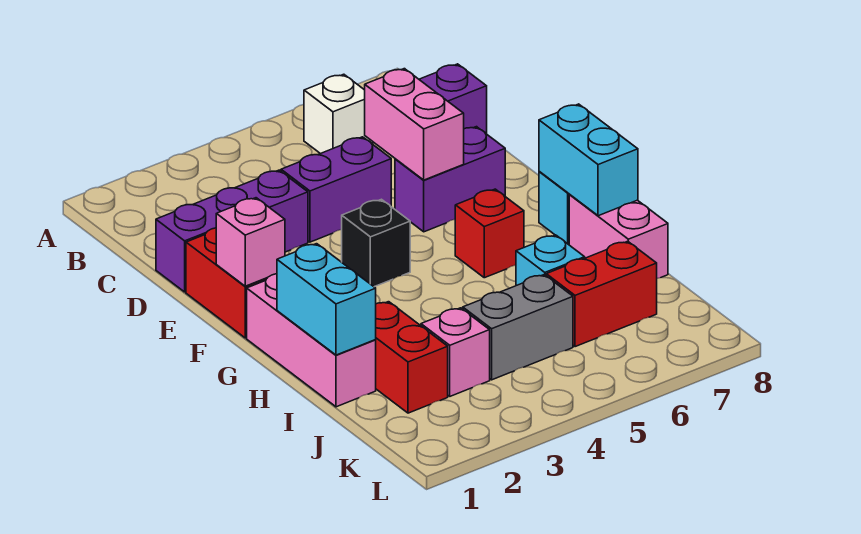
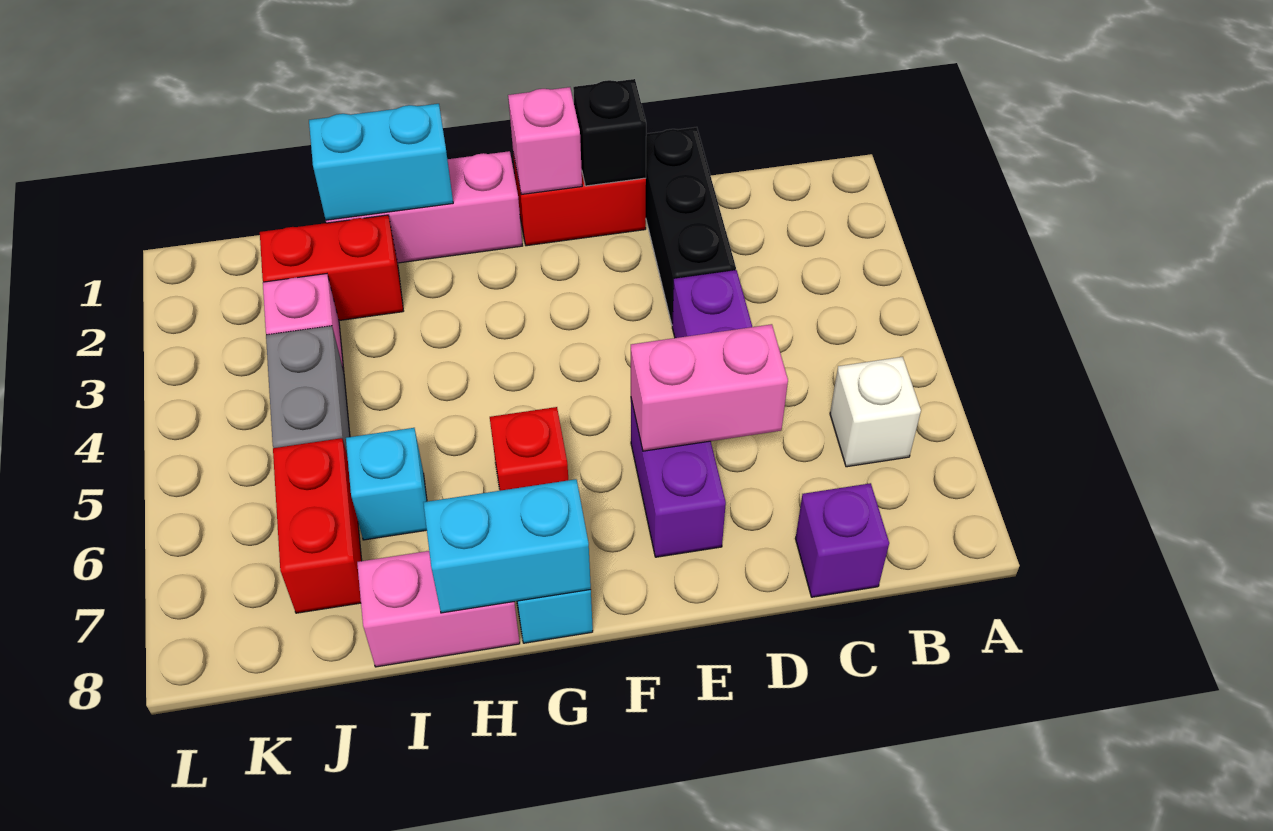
purple 1x3 brick [156,170,308,292] -> black 1x3 brick [646,127,736,324]
black 1x1 brick [342,199,410,287] -> black 1x1 brick moved to [573,79,646,186]

